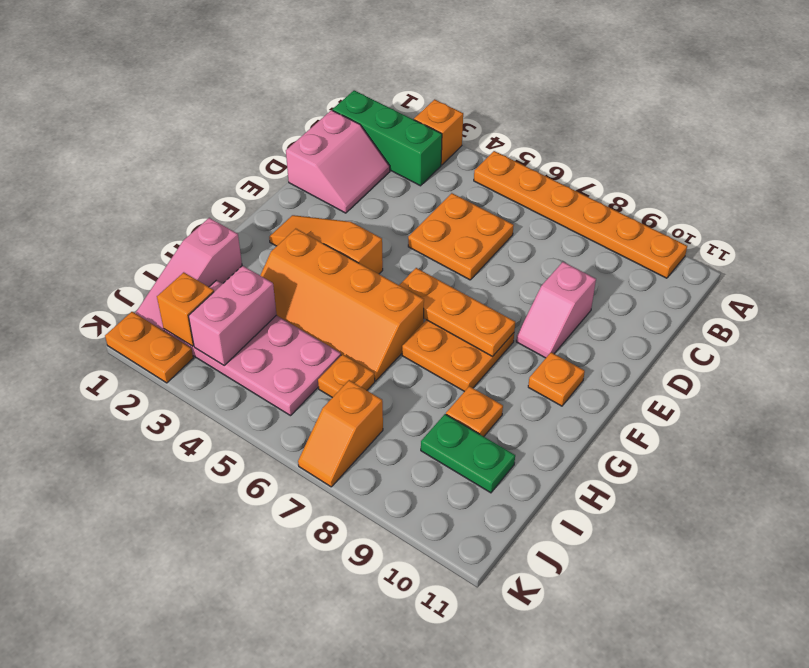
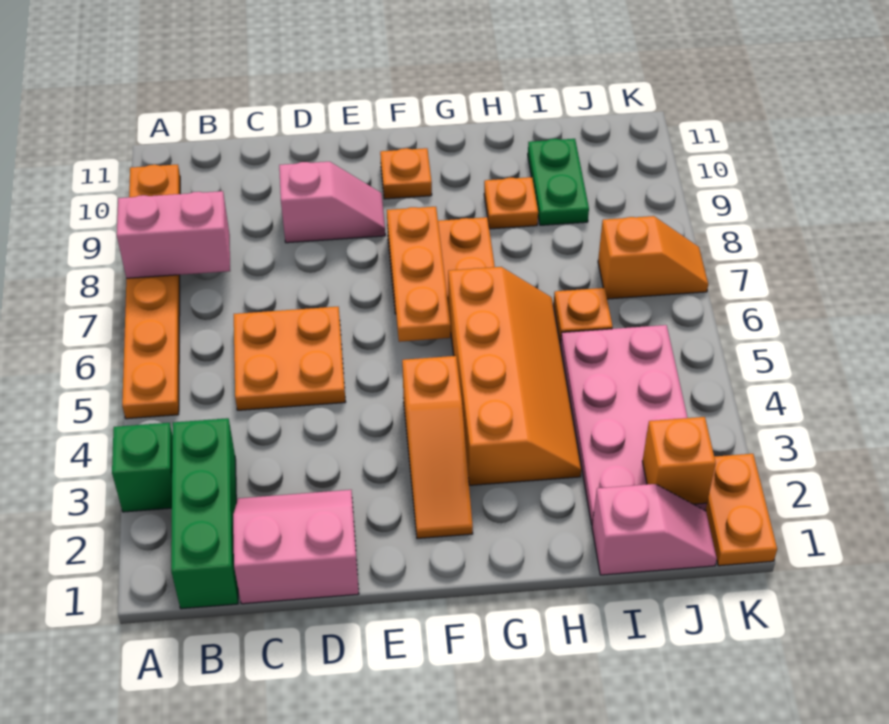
orange 1x1 brick [414,99,463,165] -> green 1x1 brick [112,423,173,512]
pink 1x3 slope [135,218,242,331] -> pink 1x2 slope [592,484,717,575]
pink 1x2 brick [189,266,277,365] -> pink 1x2 brick moved to [117,191,230,278]

